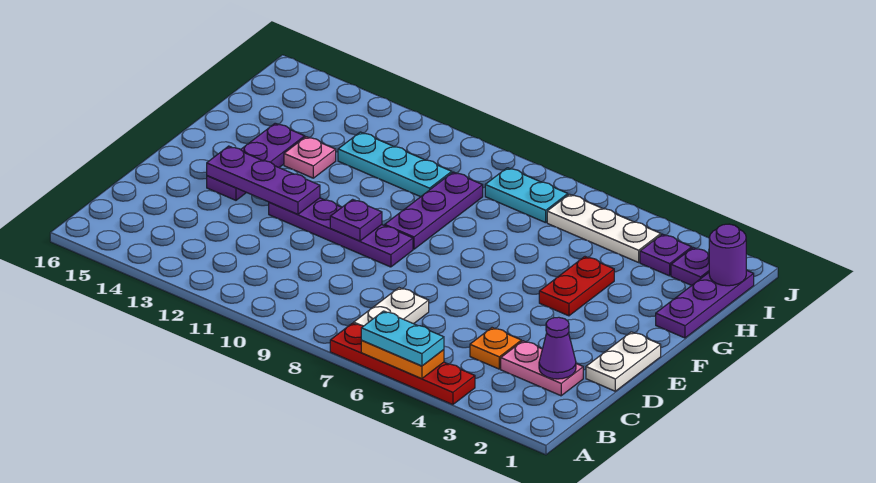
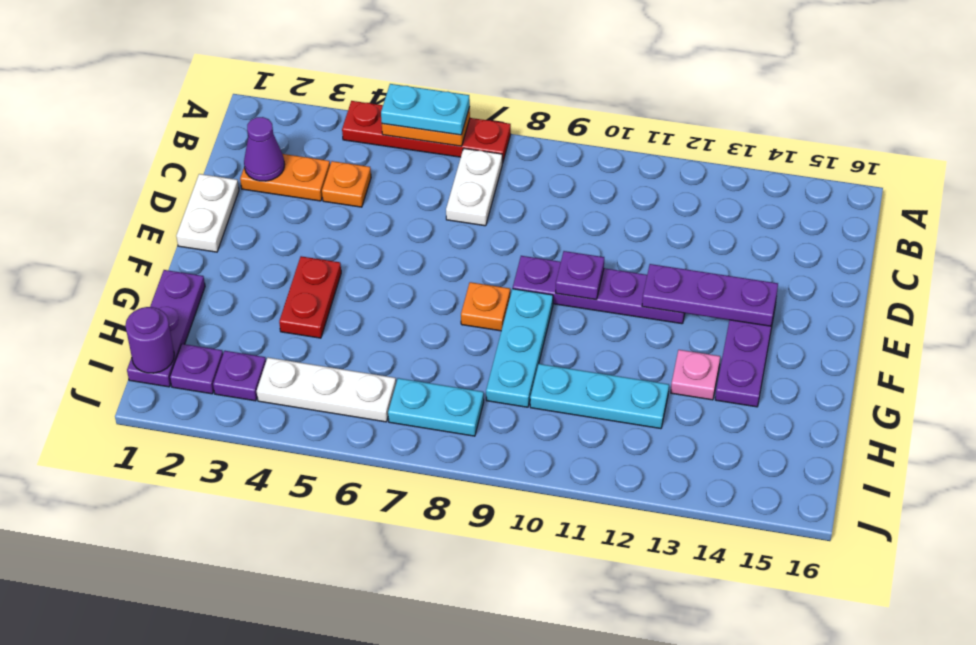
pink 1x2 plate [501,341,583,396] -> orange 1x2 plate [240,154,330,201]
none -> orange 1x1 plate [461,282,510,331]
purple 1x3 plate [385,172,483,249] -> cyan 1x3 plate [486,289,553,407]

